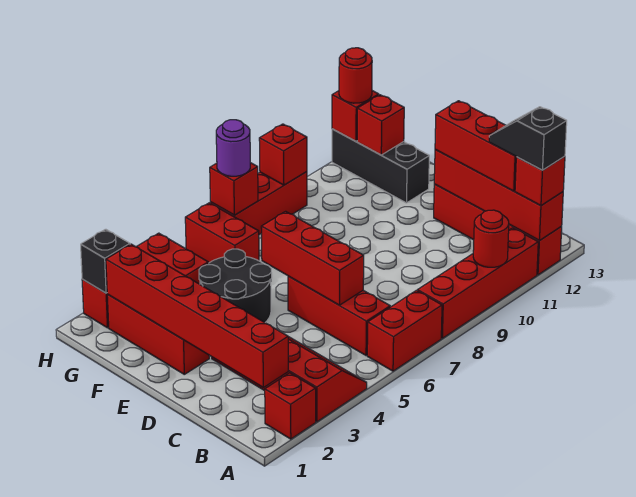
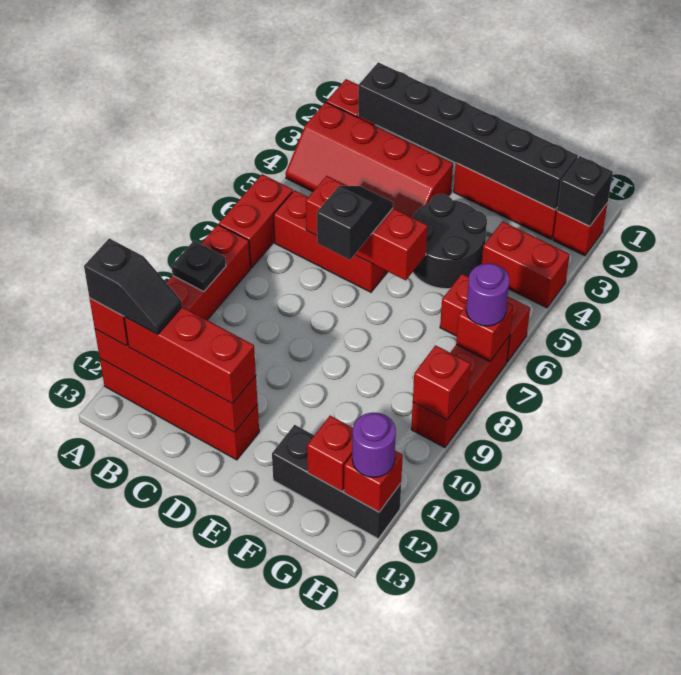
none -> black 1x1 plate [172,241,226,292]
red 1x1 round brick [473,210,509,267] -> none
red 1x6 brick [106,244,288,387] -> black 1x6 brick [358,62,578,210]
none -> black 1x2 slope [317,186,393,260]
red 1x1 round brick [339,48,372,103] -> purple 1x1 round brick [352,412,396,477]

